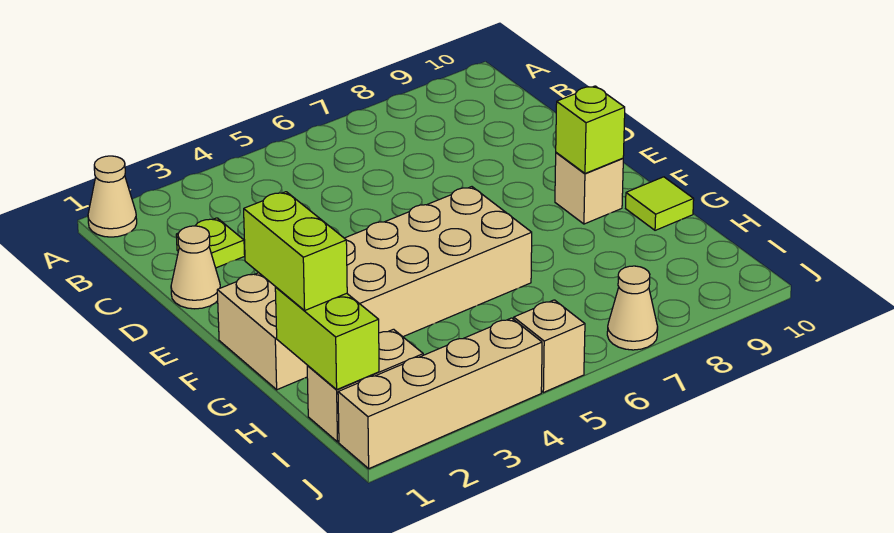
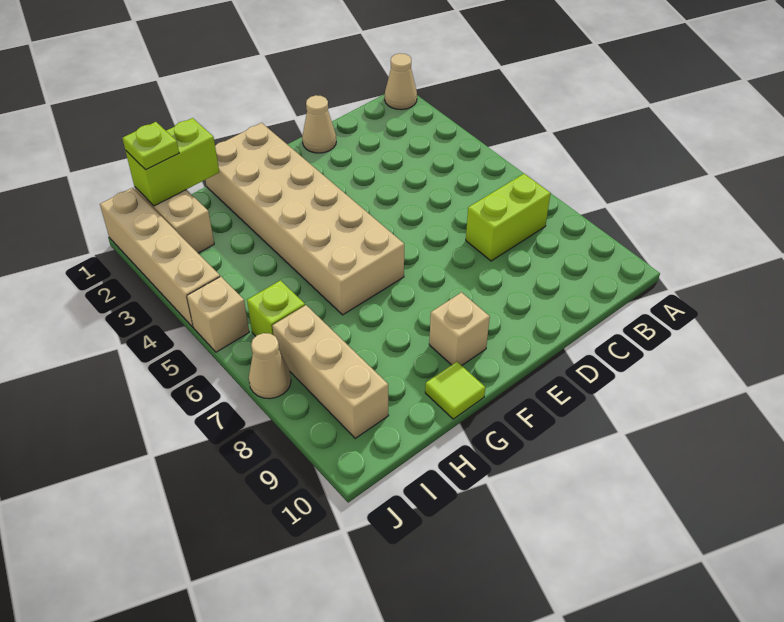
lime 1x1 plate [176,218,245,268] -> lime 1x1 plate moved to [122,122,179,170]
lime 1x1 brick [556,86,625,173] -> lime 1x1 brick moved to [247,280,305,336]
lime 1x2 brick [244,192,347,310] -> lime 1x2 brick moved to [466,174,551,261]
none -> tan 1x3 brick [272,305,389,438]

